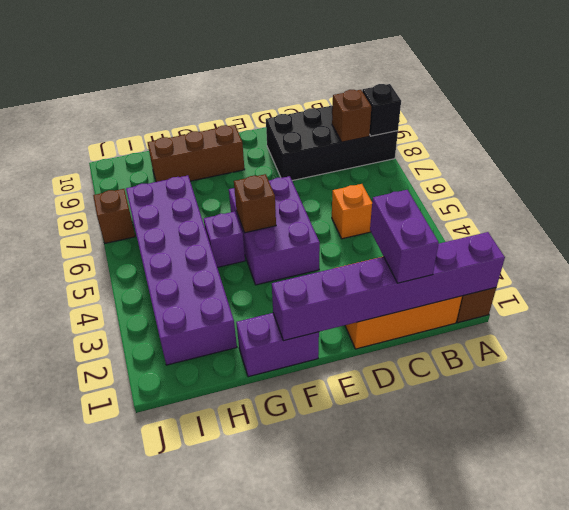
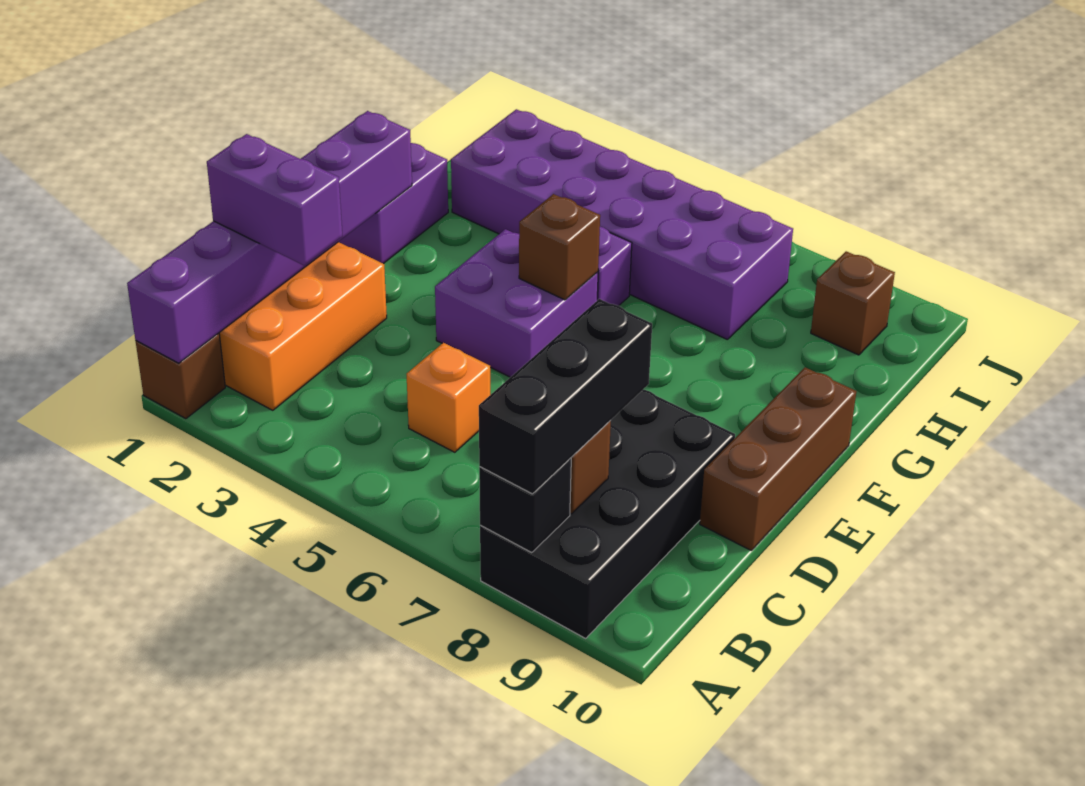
none -> black 1x3 brick [479,299,652,494]
purple 2x3 brick [229,176,320,285] -> purple 2x2 brick [435,229,598,377]
brown 1x3 brick [147,125,245,182] -> brown 1x3 brick moved to [700,367,856,551]
brown 1x1 brick [93,189,135,243] -> brown 1x1 brick moved to [811,251,895,355]

